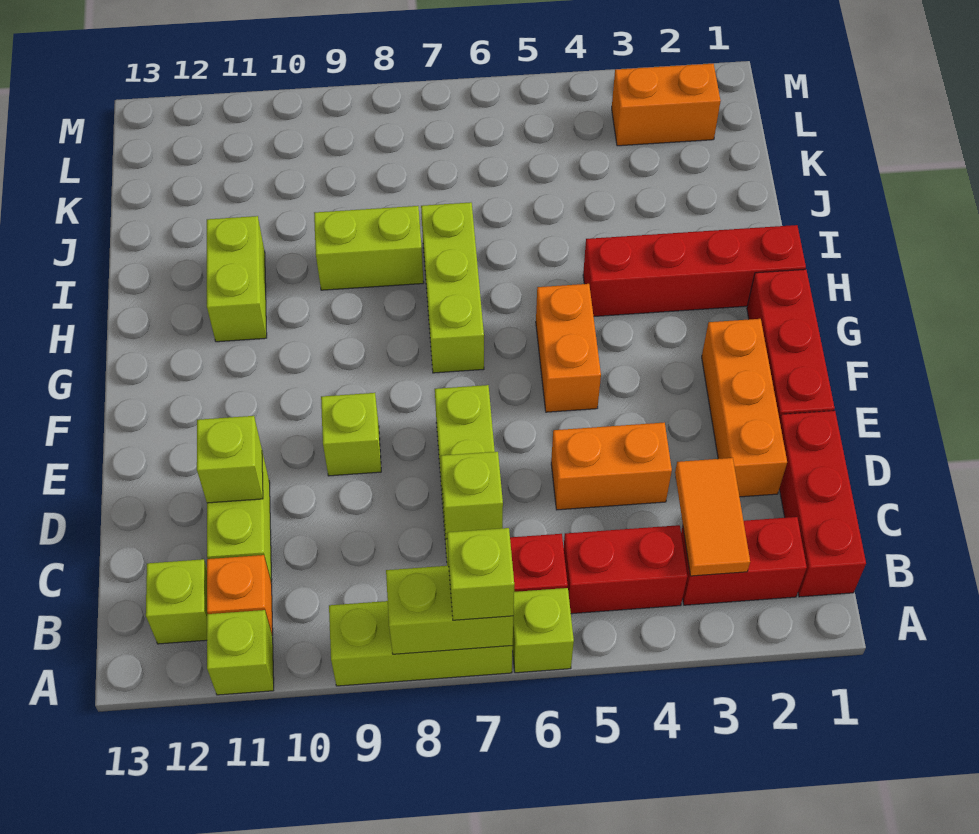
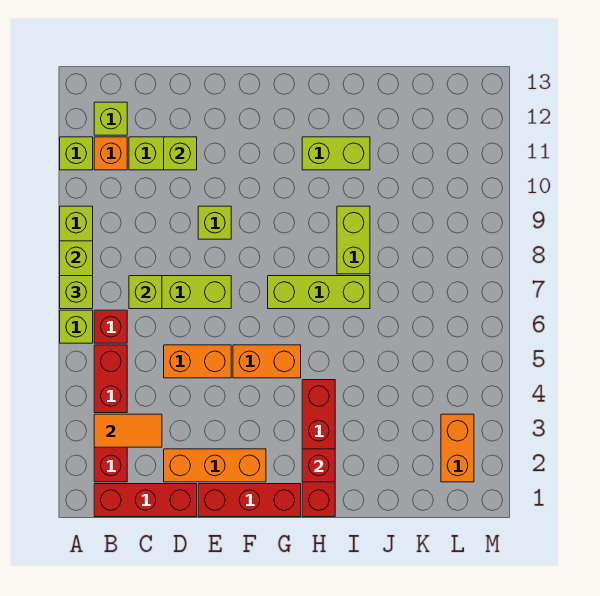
orange 1x2 brick [551,423,672,510] -> orange 1x2 brick turned to [164,345,231,378]
none -> red 1x1 brick [302,449,335,482]

